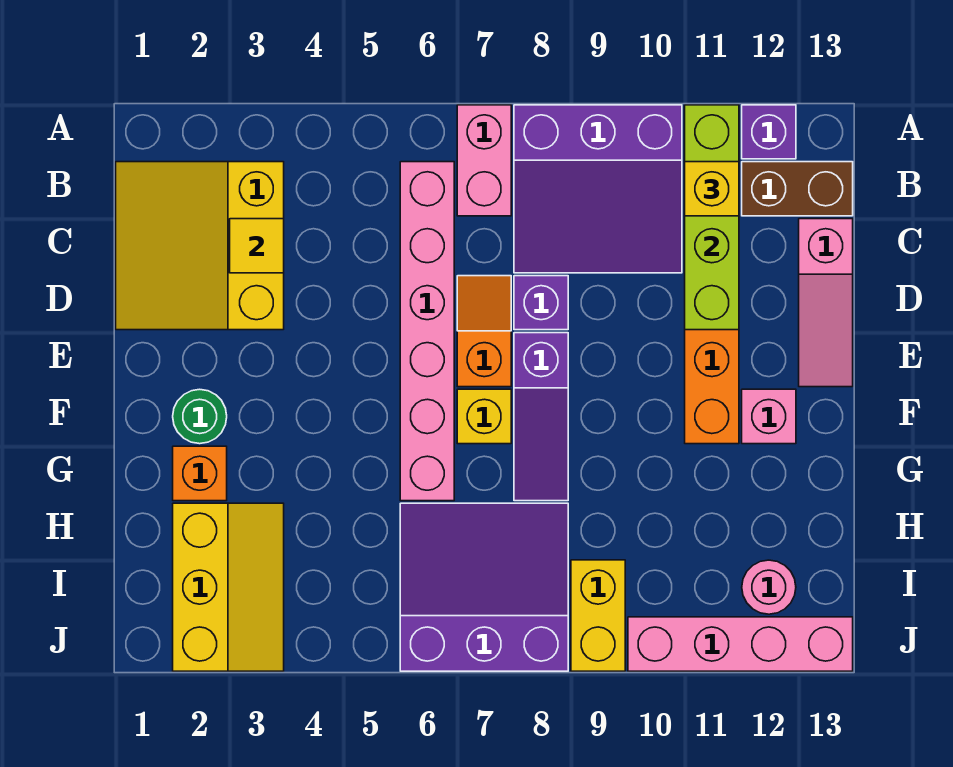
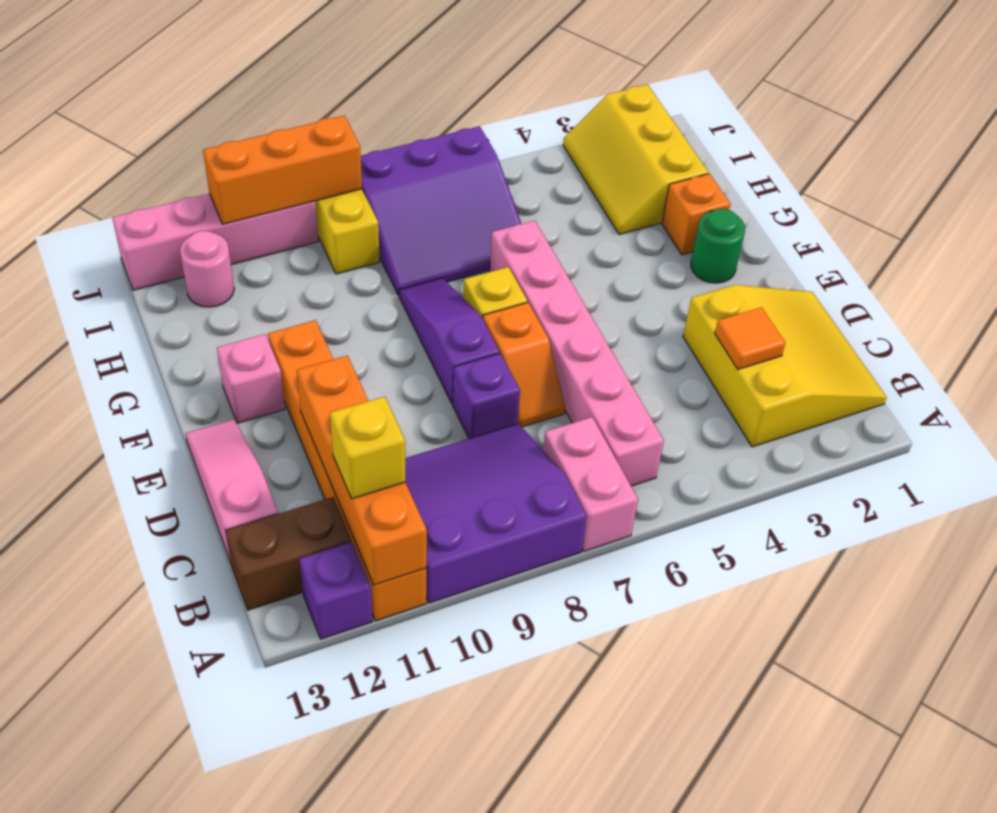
lime 1x4 brick [685,105,739,330] -> orange 1x4 brick [297,355,427,585]
yellow 1x1 tile [230,219,284,273] -> orange 1x1 tile [715,307,785,369]
none -> orange 1x3 brick [203,116,362,224]

